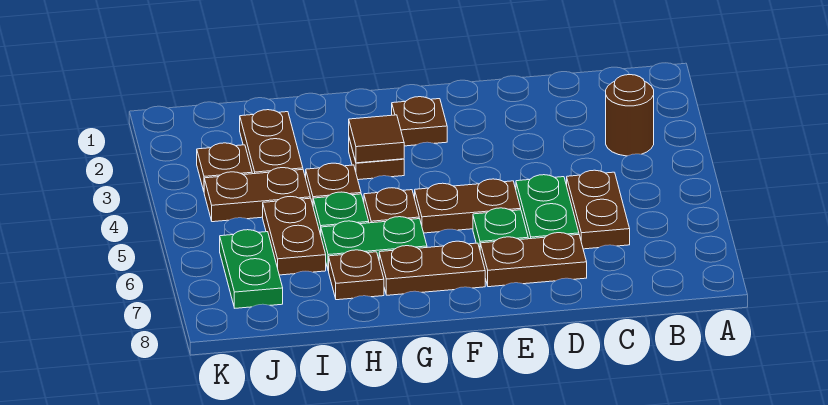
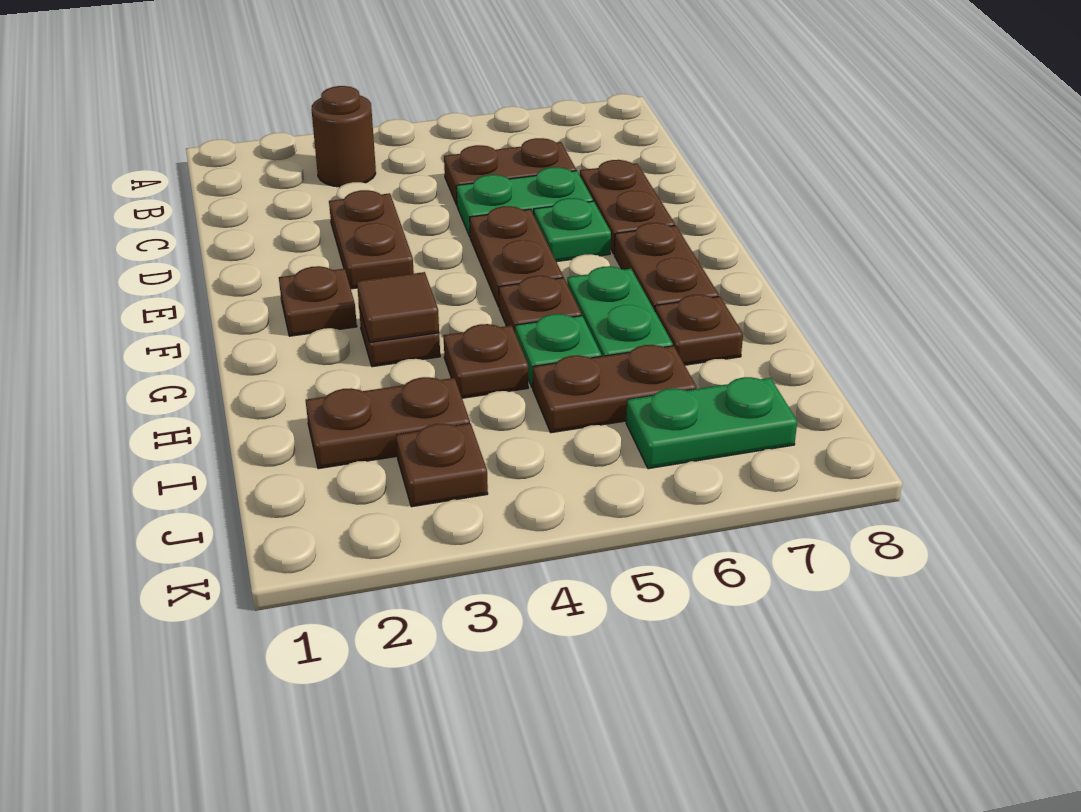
brown 1x2 plate [204,168,310,222] -> brown 1x2 plate moved to [329,190,414,289]

